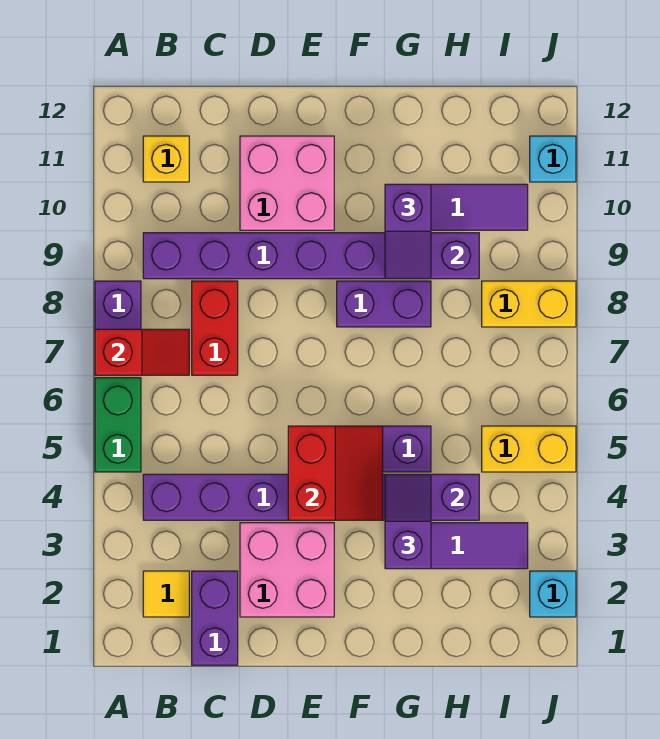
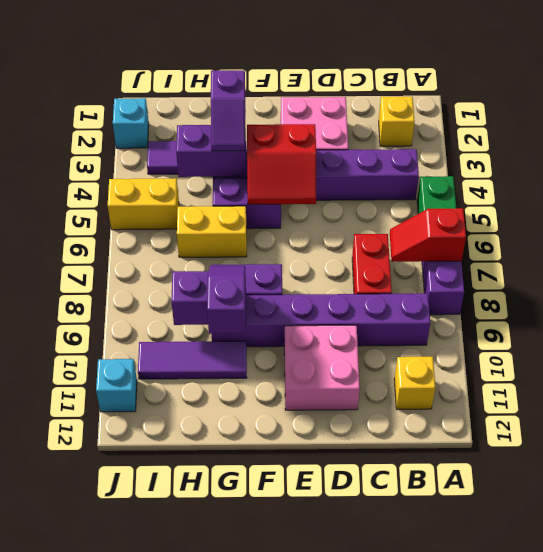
yellow 1x1 tile [143,571,189,617] -> yellow 1x1 brick [379,97,415,146]
purple 1x2 brick [192,571,238,665] -> none
red 2x2 slope [288,426,383,520] -> red 2x2 slope turned to [247,124,316,204]
yellow 1x2 brick [482,281,576,327] -> yellow 1x2 brick moved to [177,206,247,257]

